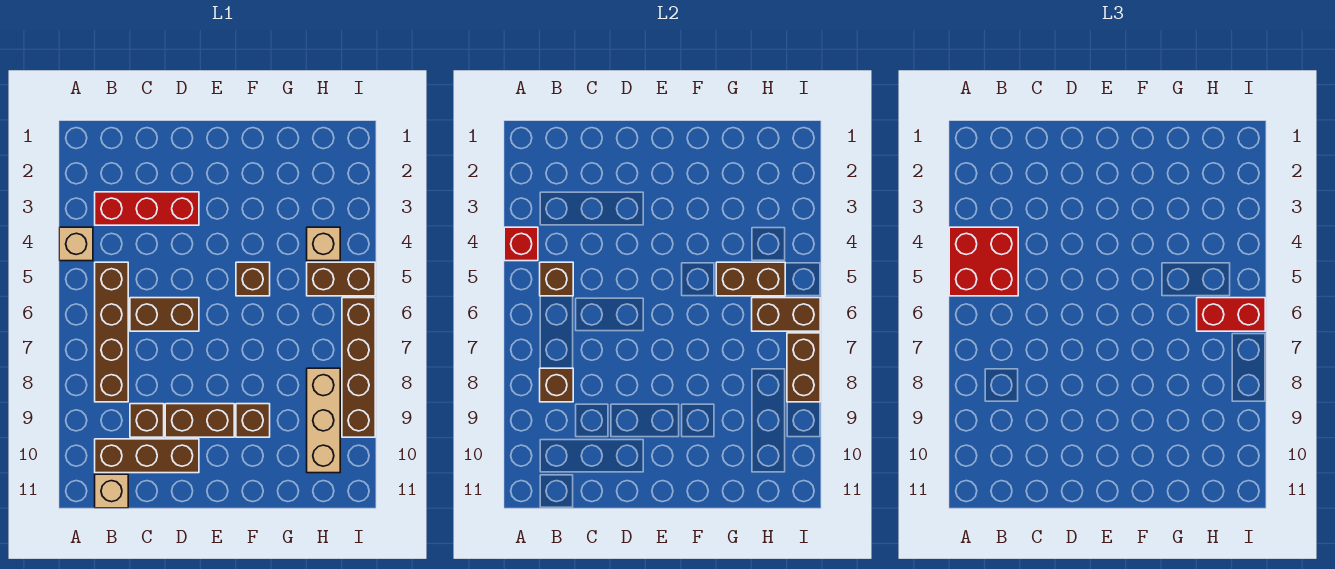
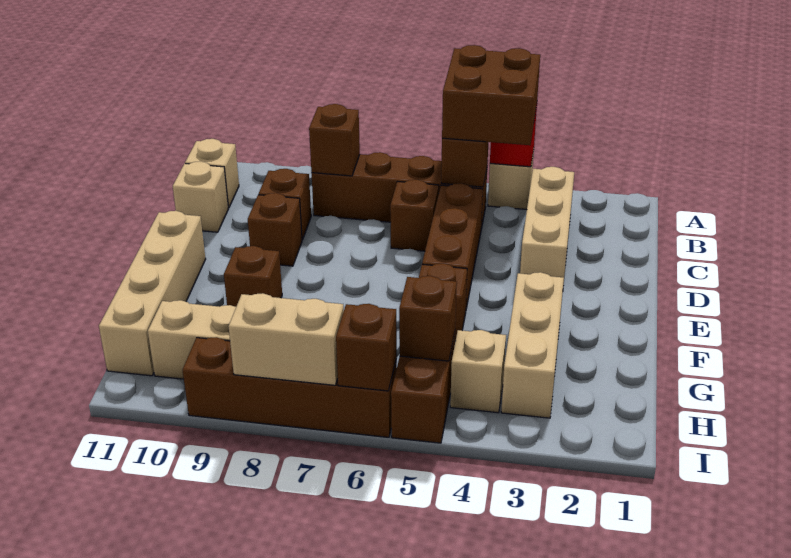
red 2x2 brick [949,227,1018,296] -> brown 2x2 brick [442,45,540,145]
red 1x3 brick [95,192,199,225] -> tan 1x3 brick [520,167,574,285]
brown 1x3 brick [95,439,199,473] -> brown 1x3 brick moved to [422,183,483,309]
brown 1x2 brick [130,298,199,331] -> brown 1x1 brick [390,180,439,251]
none -> tan 1x1 brick [173,162,228,232]
brown 1x2 brick [165,404,234,437] -> brown 1x1 brick [248,193,302,266]
none -> tan 1x4 brick [99,211,206,376]
none -> tan 1x3 brick [501,272,564,418]
brown 1x2 brick [716,262,785,296] -> brown 1x1 brick [399,276,457,361]
brown 1x2 brick [752,298,820,331] -> brown 1x1 brick [336,304,397,391]
red 1x2 brick [1197,298,1265,331] -> none
brown 1x2 brick [787,333,820,402] -> tan 1x2 brick [229,293,344,385]

